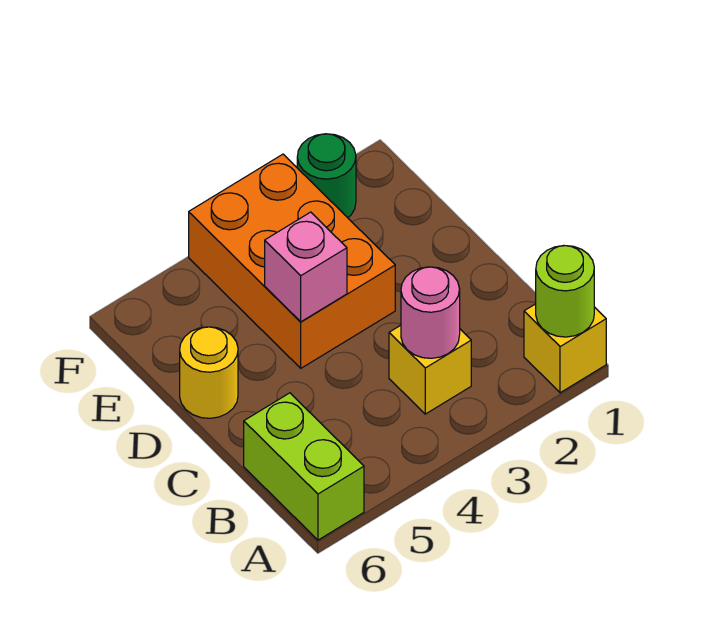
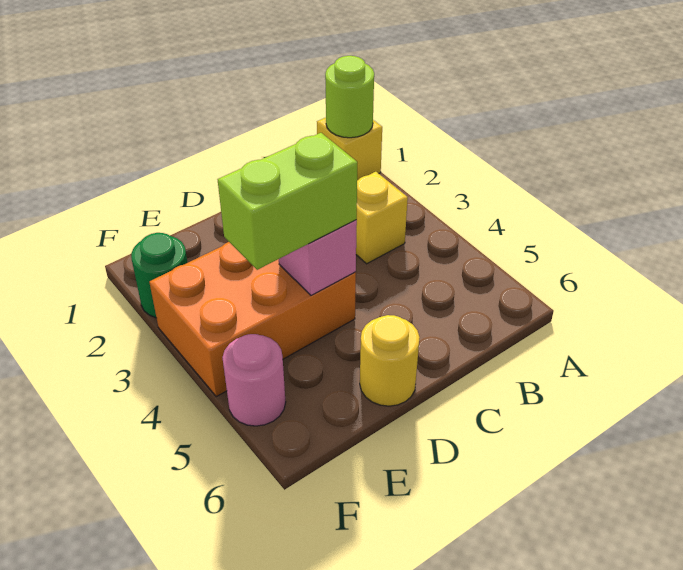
lime 1x2 brick [244,393,364,540] -> lime 1x2 brick moved to [218,133,357,270]
pink 1x1 round brick [401,267,460,358] -> pink 1x1 round brick moved to [223,334,286,426]

